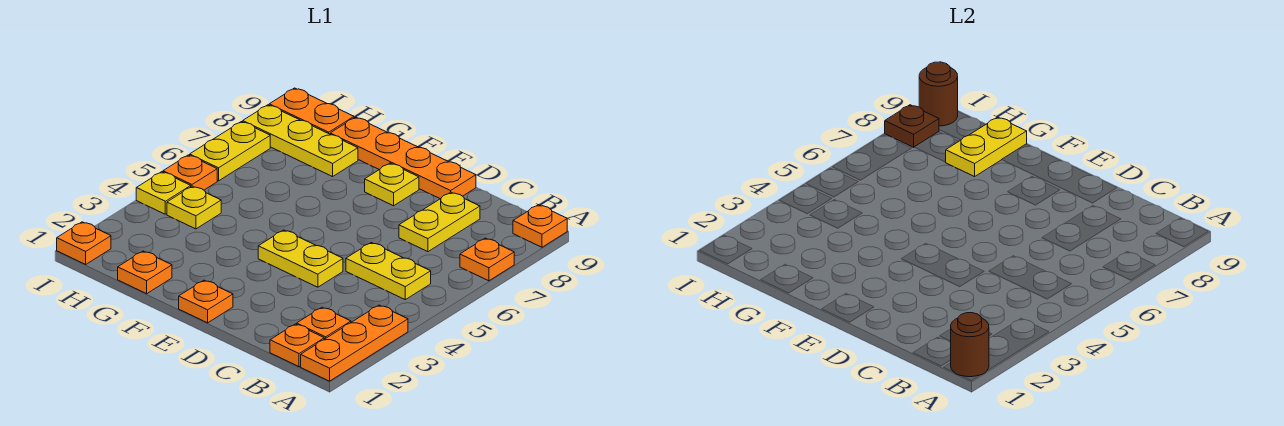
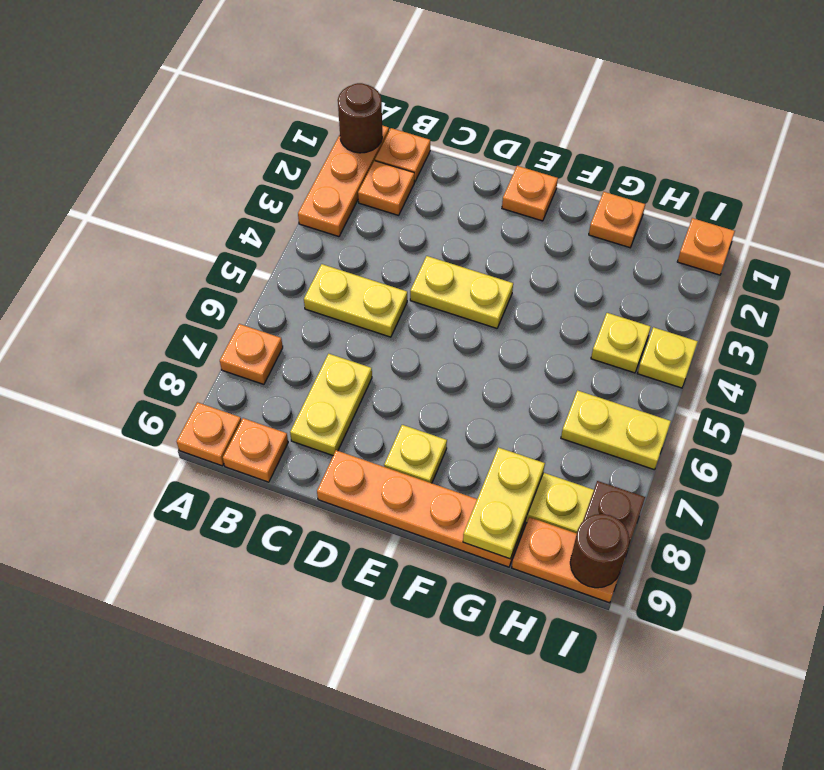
orange 1x1 plate [163,155,217,190] -> orange 1x1 plate moved to [223,418,288,482]
yellow 1x2 plate [190,122,270,181] -> yellow 1x2 plate turned to [561,390,671,470]

